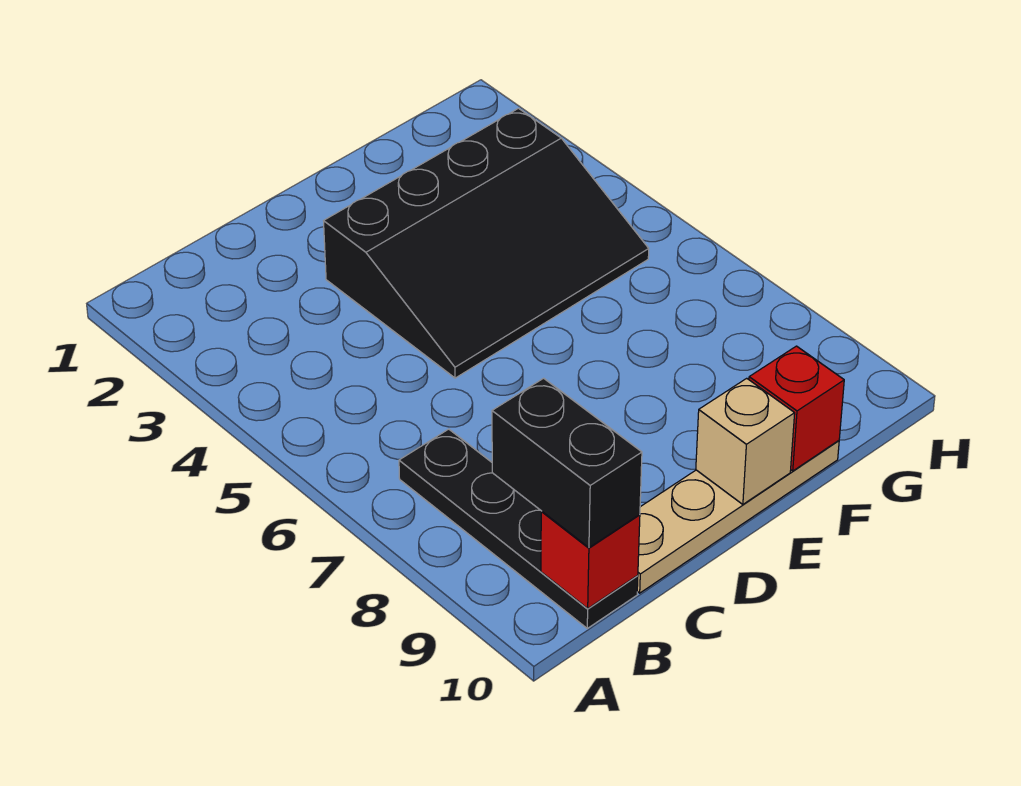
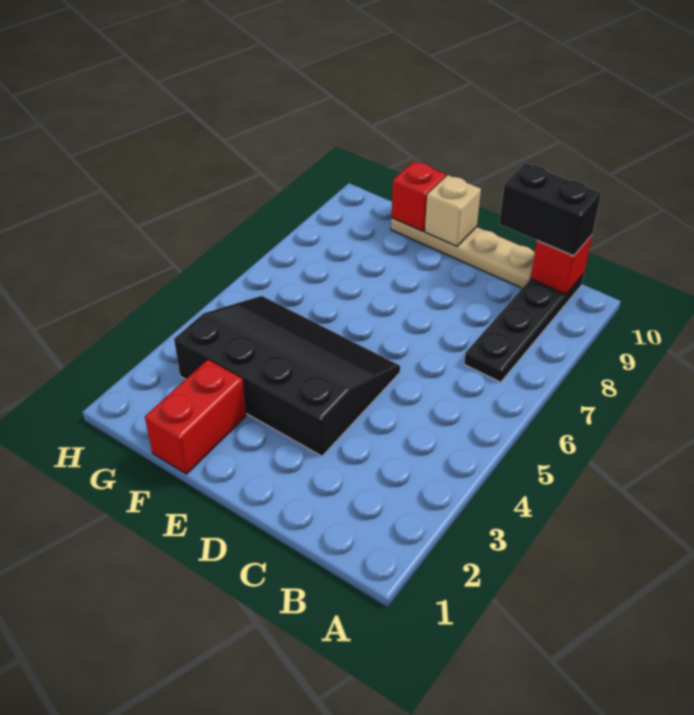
black 1x2 brick [492,378,642,548] -> black 1x2 brick turned to [499,163,601,256]
none -> red 1x2 brick [145,360,246,474]

